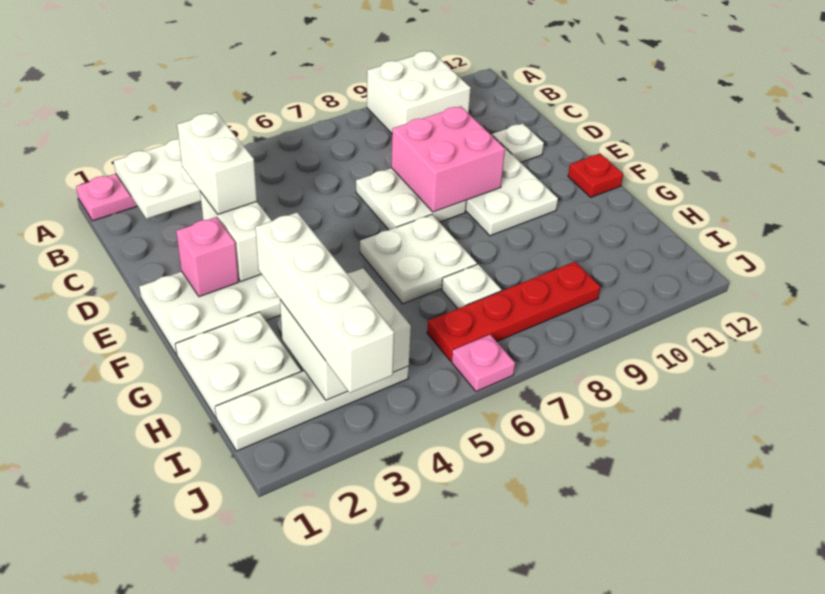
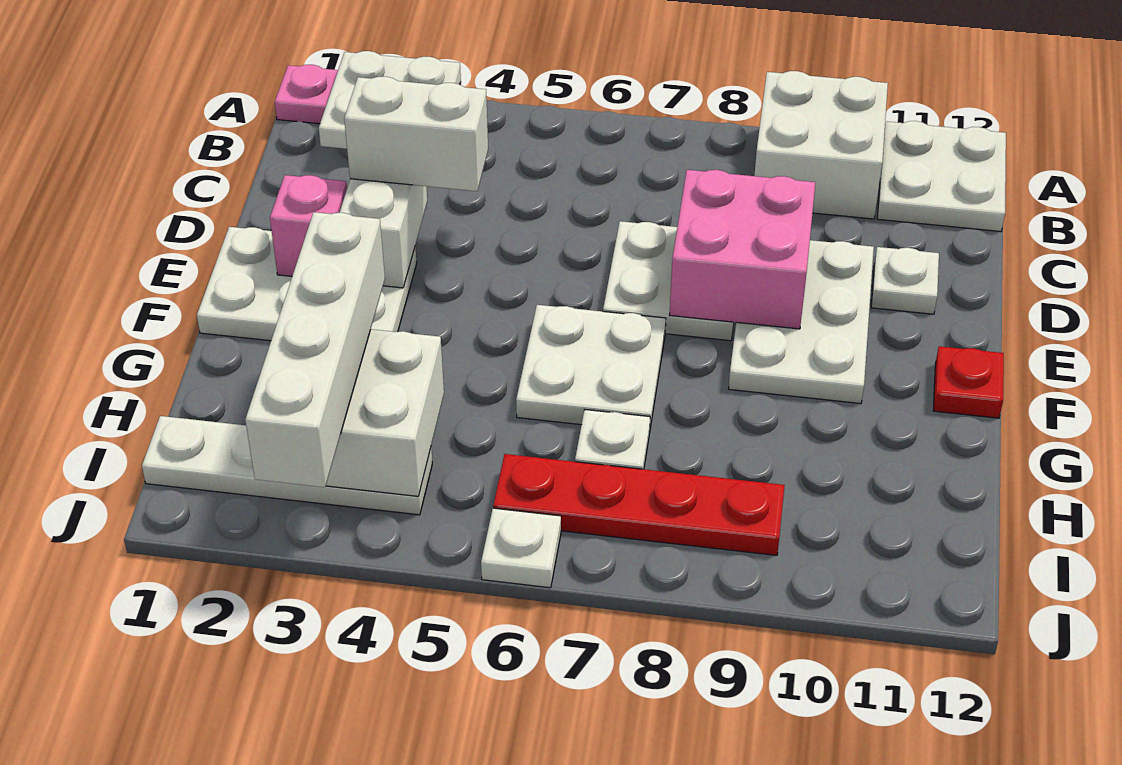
white 1x2 brick [177,113,257,214] -> white 1x2 brick turned to [344,76,488,191]
white 2x2 plate [175,312,301,417] -> white 2x2 plate moved to [877,121,1006,231]
pink 1x1 plate [452,335,515,391] -> white 1x1 plate [481,508,561,588]

